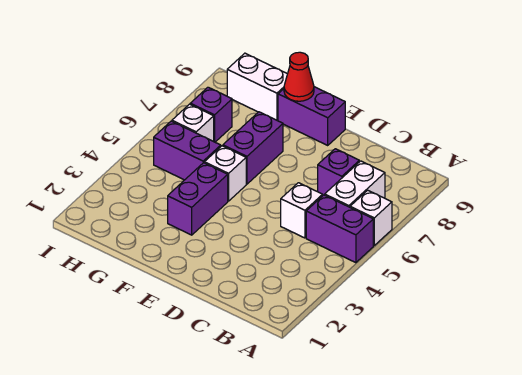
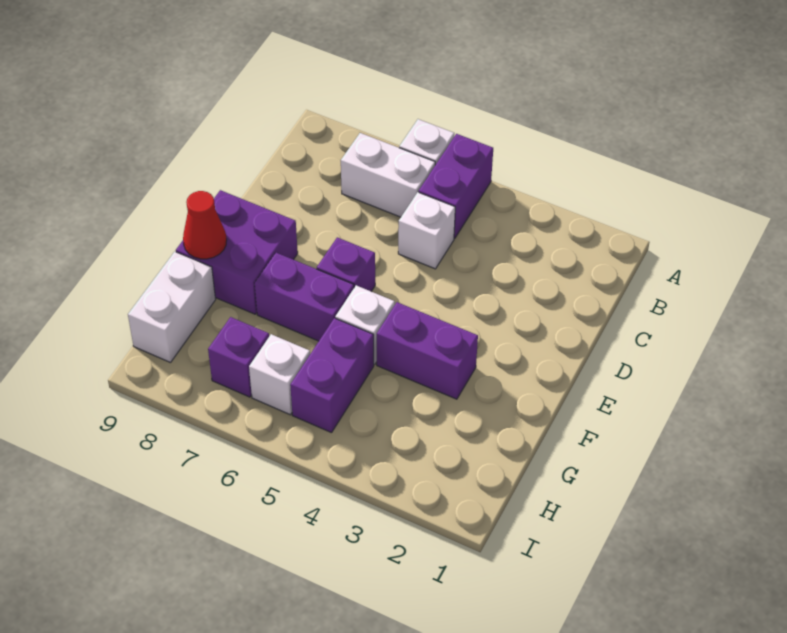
purple 1x1 brick [318,149,359,195] -> purple 1x1 brick moved to [317,237,375,291]
purple 1x2 brick [278,87,345,145] -> purple 2x2 brick [176,190,298,314]

